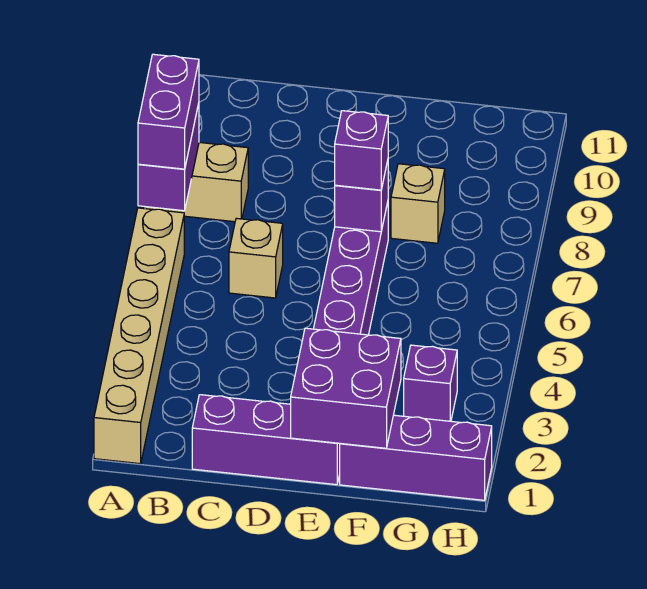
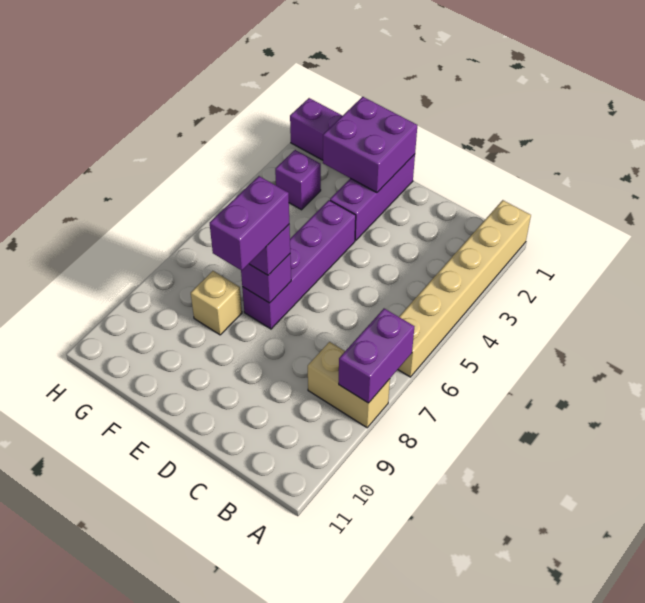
purple 1x2 brick [138,54,199,169] -> purple 1x2 brick moved to [210,176,289,271]
purple 1x3 brick [192,395,340,485] -> purple 1x3 brick turned to [330,154,415,240]
tan 1x1 brick [229,218,283,298] -> none

